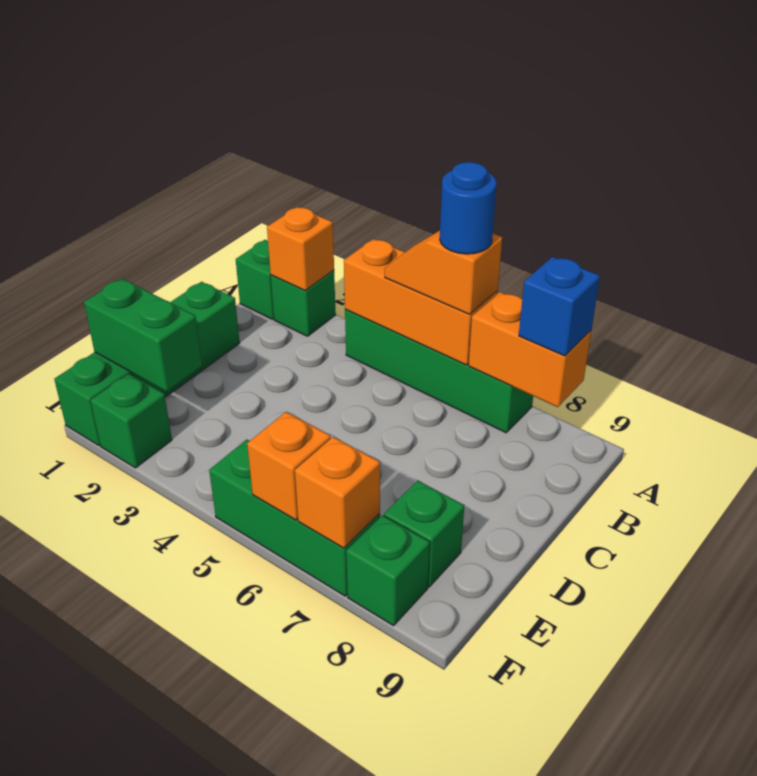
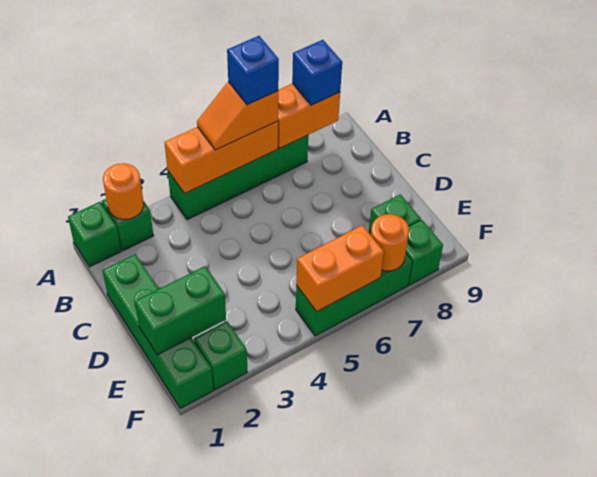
orange 1x1 brick [267,207,334,291] -> orange 1x1 round brick [103,163,144,220]
blue 1x1 round brick [440,162,497,254] -> blue 1x1 brick [227,36,279,105]
orange 1x1 brick [247,412,331,520] -> orange 1x2 brick [296,225,384,312]
orange 1x1 brick [295,437,380,548] -> orange 1x1 round brick [371,214,409,271]

